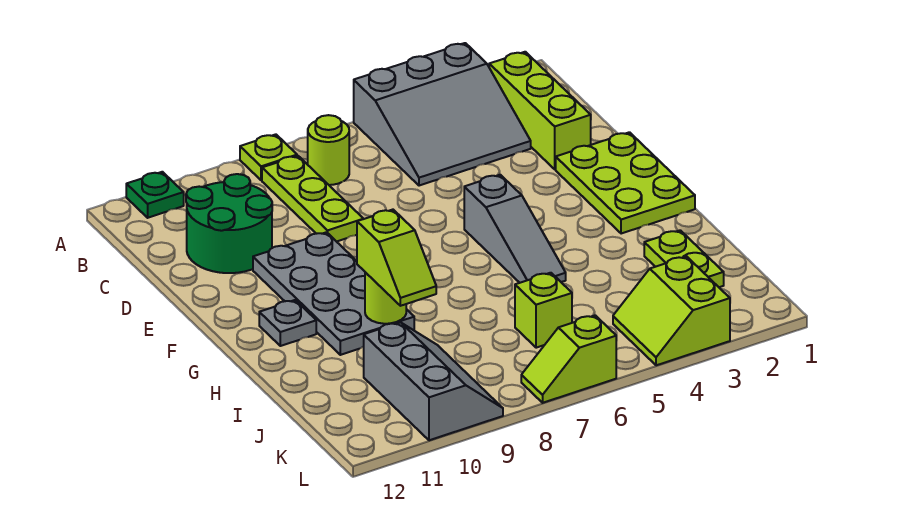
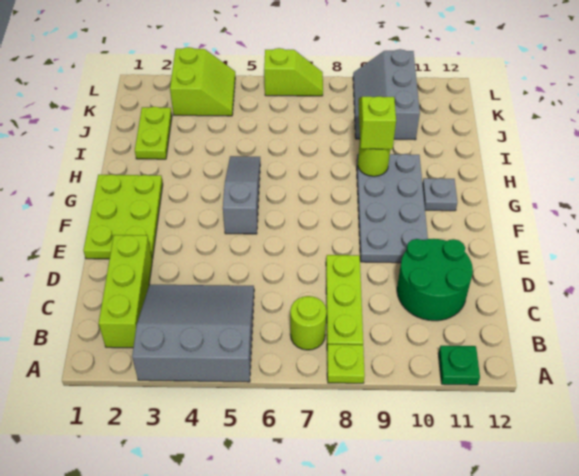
lime 1x1 brick [515,273,572,348] -> none

